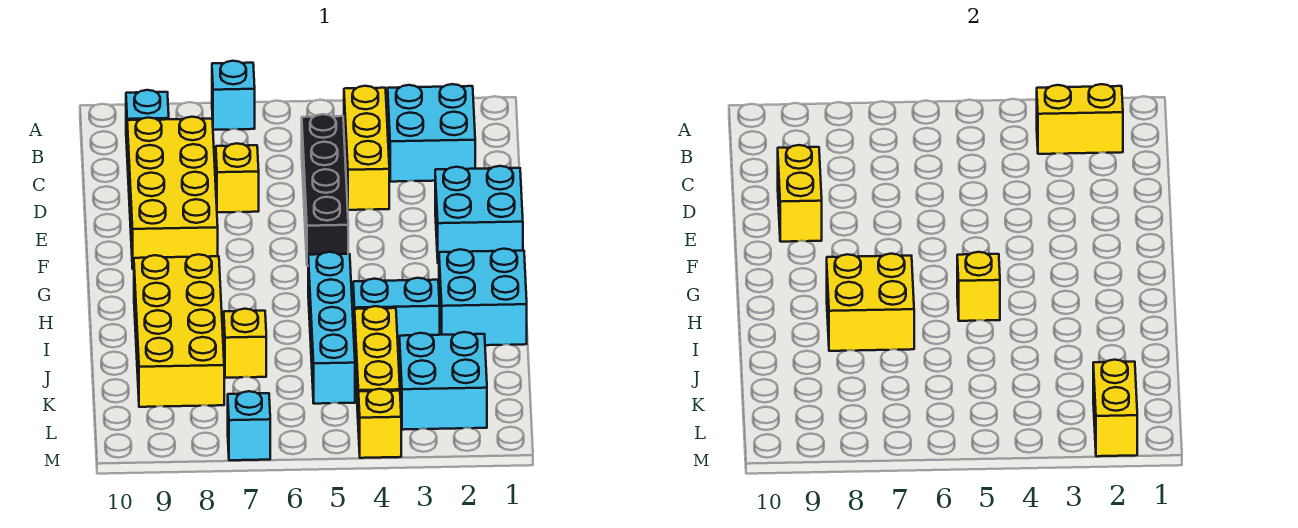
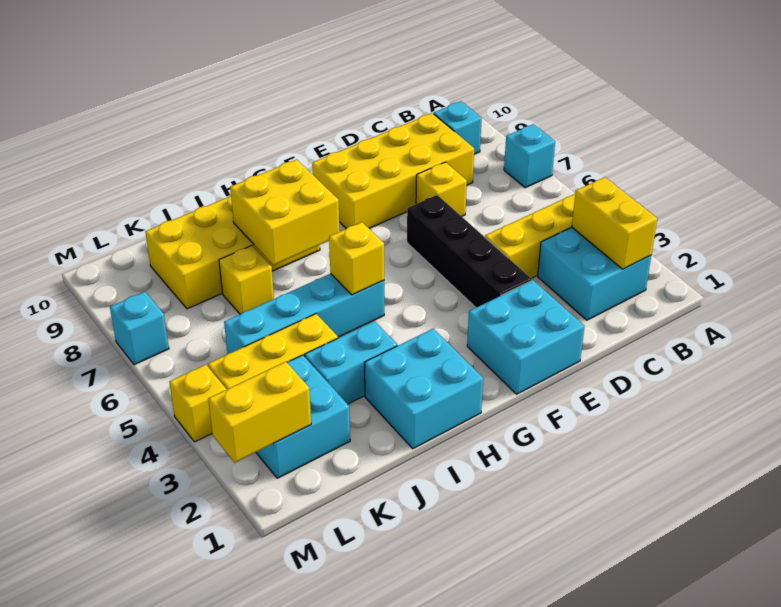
black 1x4 brick [302,114,348,266] -> black 1x4 brick turned to [407,195,532,308]
yellow 1x2 brick [778,145,822,242] -> none
cyan 1x2 brick [353,278,440,347] -> cyan 1x2 brick turned to [305,321,397,404]

